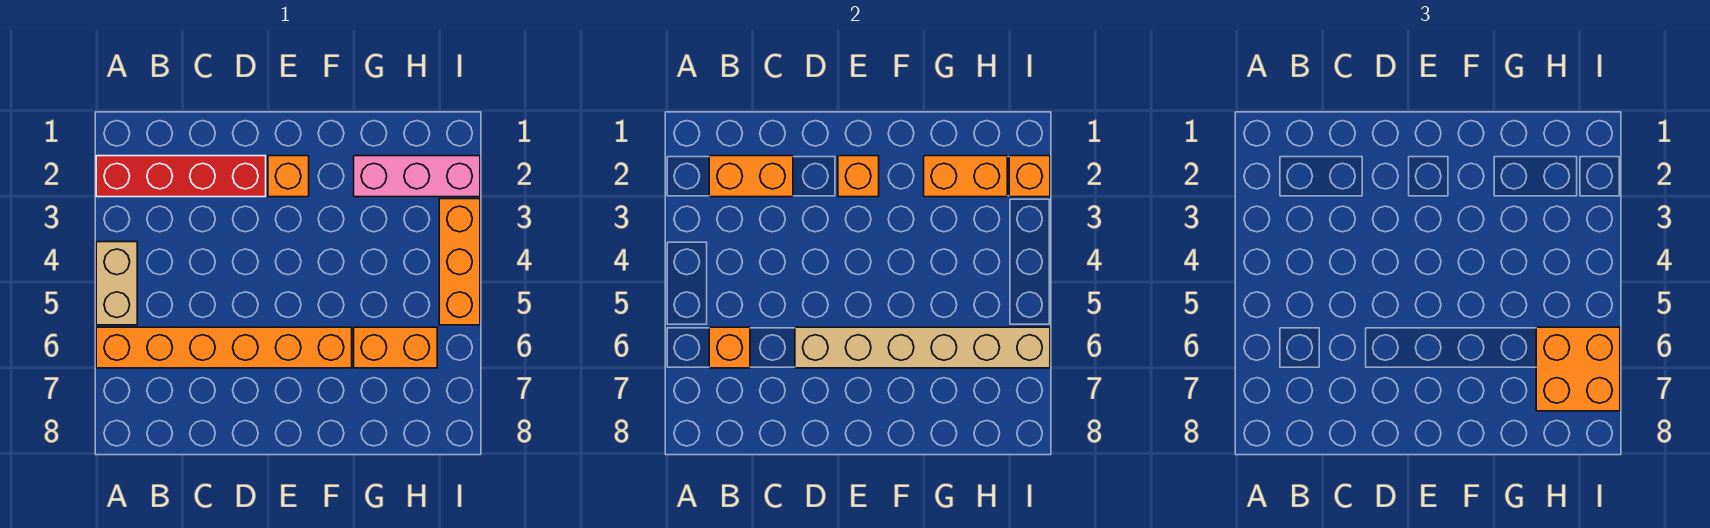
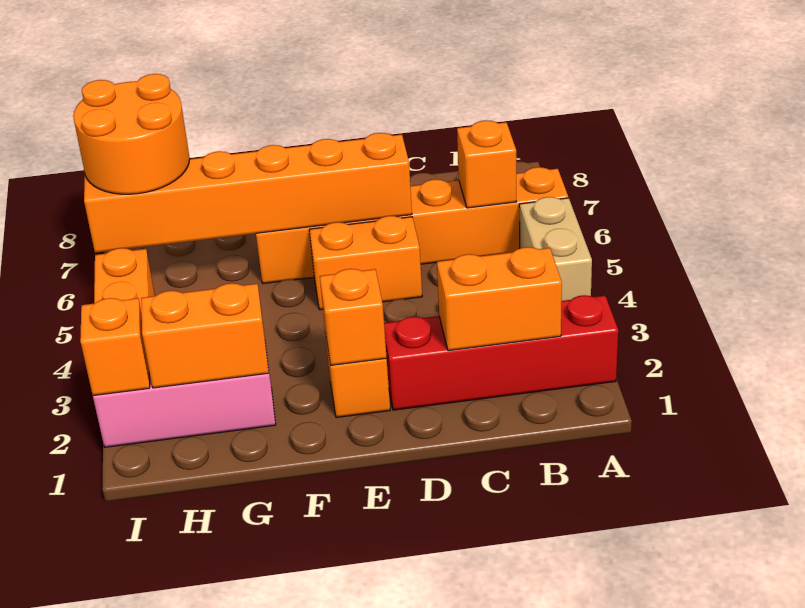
tan 1x6 brick [795,327,1050,368] -> orange 1x6 brick [84,133,412,253]
orange 1x2 brick [354,327,437,368] -> orange 1x2 brick moved to [309,216,422,310]
orange 2x2 brick [1536,327,1620,411] -> orange 2x2 round brick [73,74,190,194]

